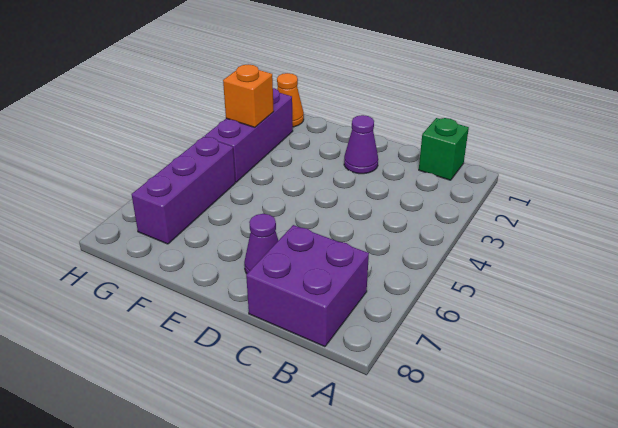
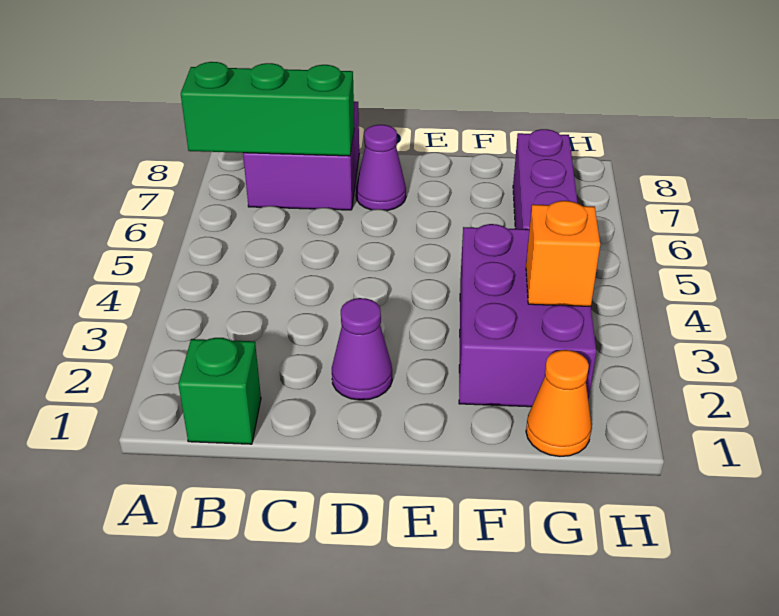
none -> green 1x3 brick [181,62,354,156]
purple 1x3 brick [205,88,293,182] -> purple 2x3 brick [459,224,596,407]

